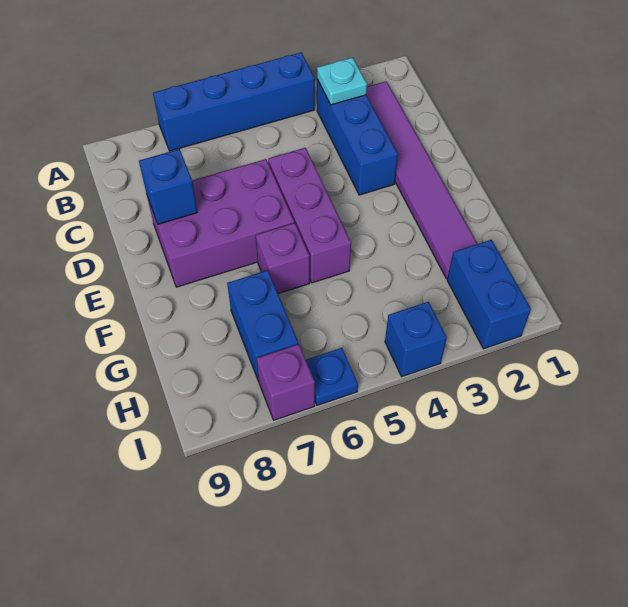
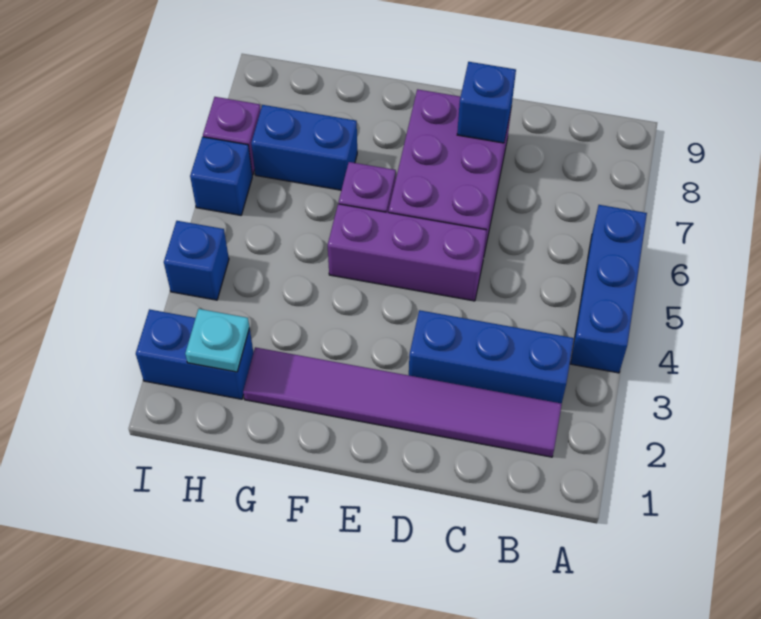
blue 1x4 brick [153,52,315,151] -> blue 1x3 brick [570,205,647,373]
cyan 1x1 plate [317,58,367,105] -> cyan 1x1 plate moved to [185,309,249,372]
blue 1x1 plate [306,348,358,405] -> blue 1x1 brick [190,137,252,215]

